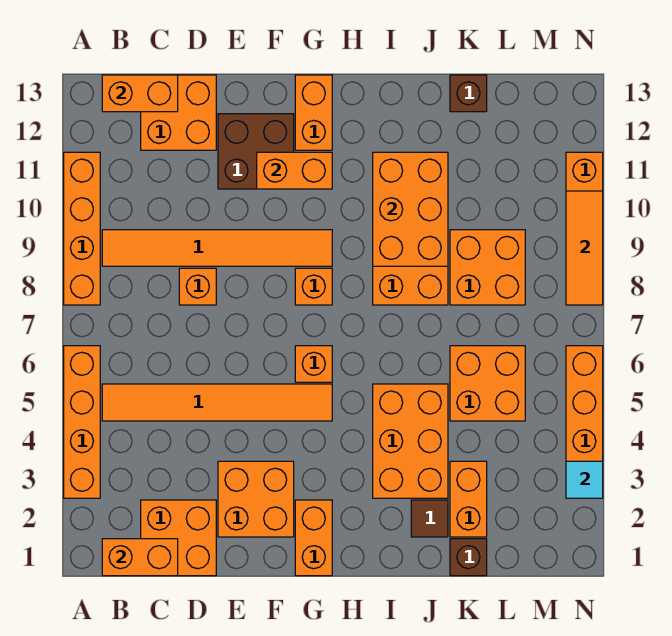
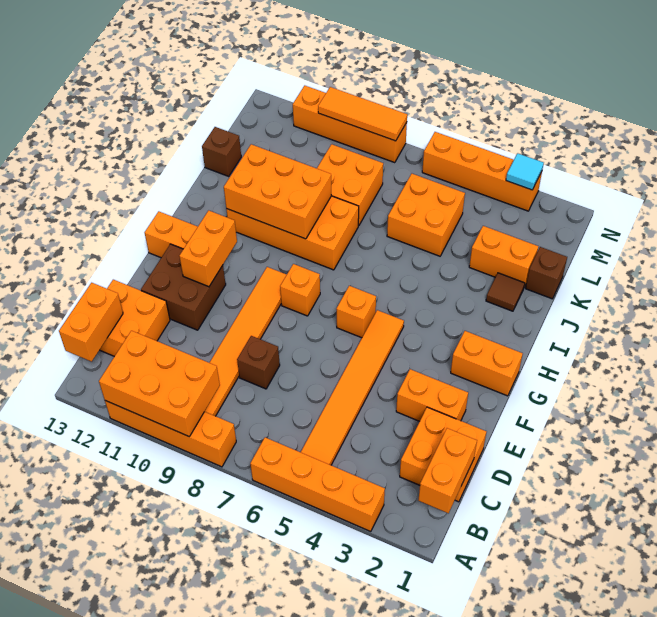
orange 1x1 brick [179,268,216,305] -> brown 1x1 brick [237,336,280,389]
orange 2x2 brick [218,461,294,537] -> orange 1x2 brick [396,369,468,421]
orange 2x3 brick [373,384,448,498] -> orange 2x3 brick moved to [99,331,220,437]

